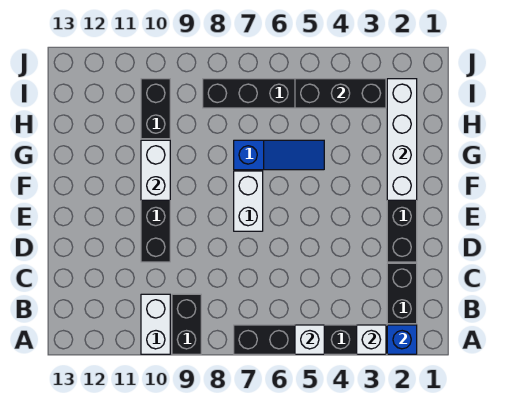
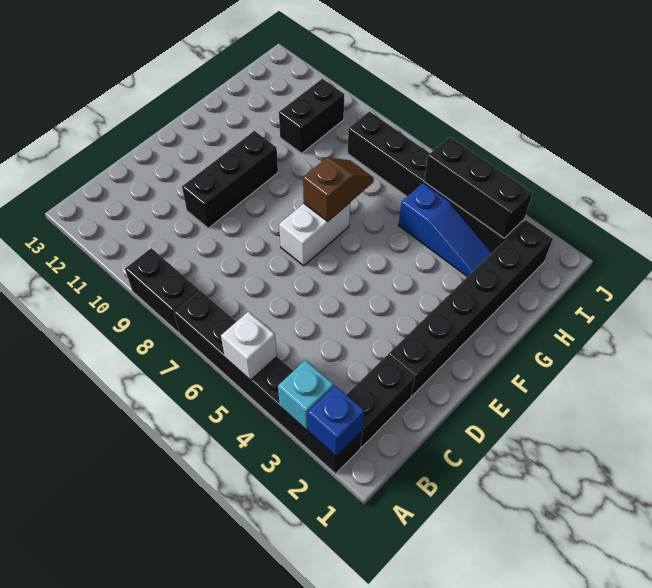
white 1x1 brick [357,325,386,354] -> cyan 1x1 brick [278,360,334,430]
black 1x2 brick [172,294,201,354] -> black 1x2 brick turned to [125,248,199,332]
white 1x2 brick [141,294,170,354] -> none
white 1x4 brick [387,79,417,200] -> none
none -> brown 1x2 slope [303,157,374,222]
white 1x2 brick [141,140,170,200] -> none
blue 1x3 slope [234,140,324,170] -> blue 1x3 slope moved to [399,183,492,277]

